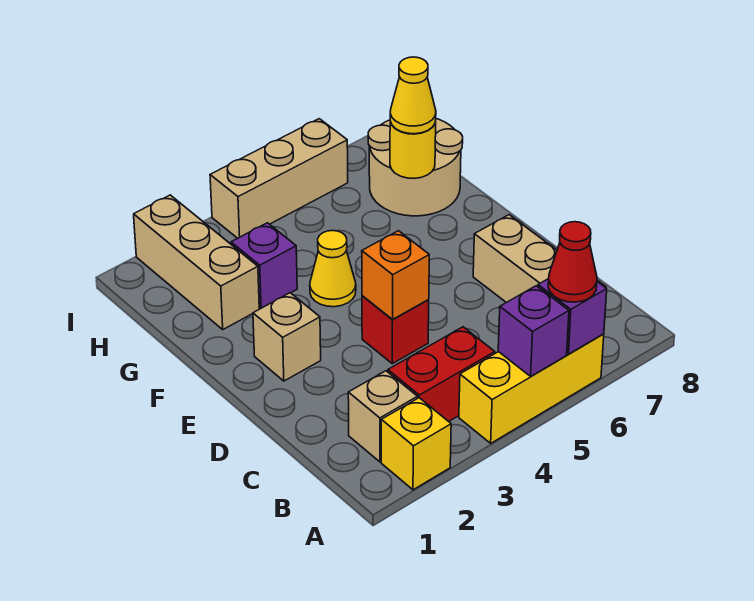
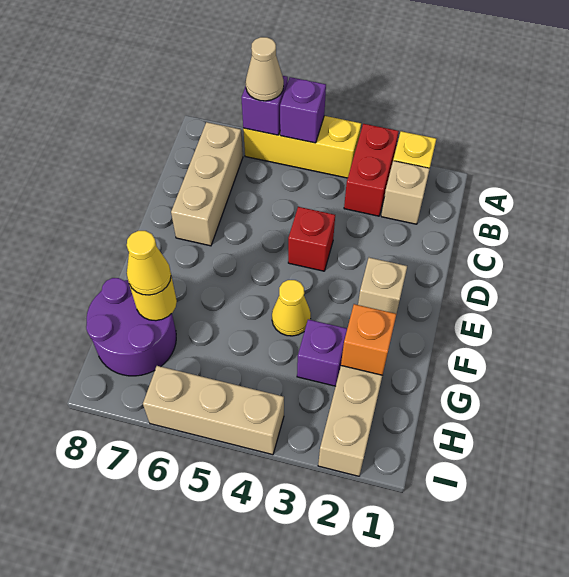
red 1x1 cone [548,222,597,302] -> tan 1x1 cone [246,37,284,101]
red 1x2 brick [388,327,495,422] -> red 1x2 brick turned to [344,124,399,216]
orange 1x1 brick [362,231,429,319] -> orange 1x1 brick moved to [341,304,396,375]
tan 2x2 round brick [368,119,463,216] -> purple 2x2 round brick [86,278,176,376]

